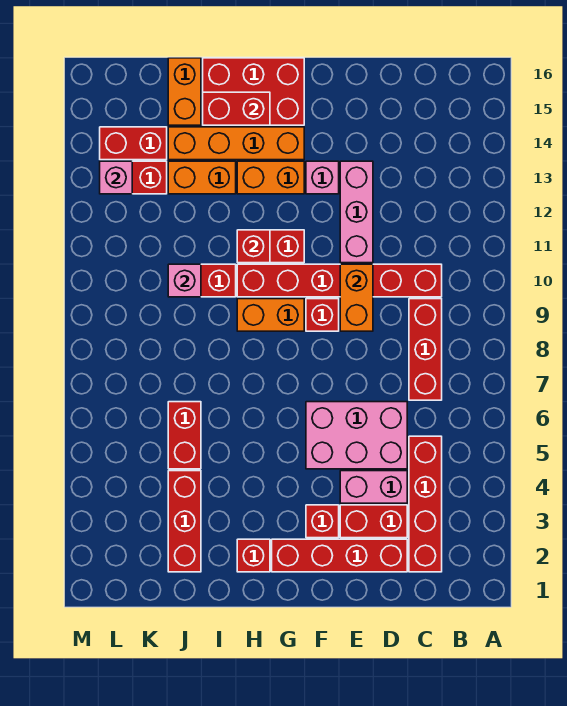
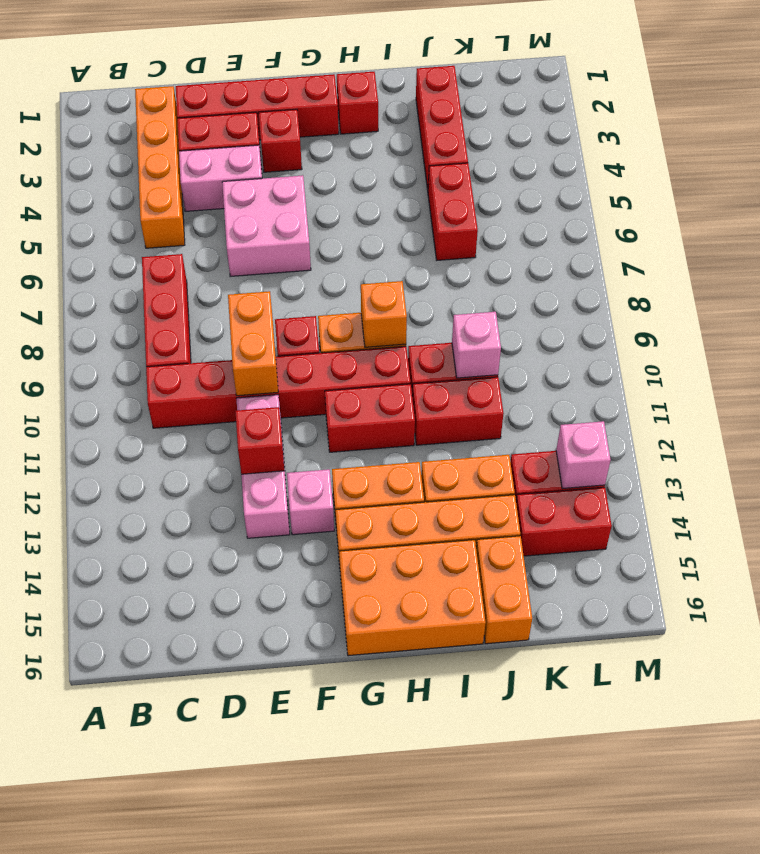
red 1x4 brick [409,436,442,572] -> orange 1x4 brick [135,86,185,248]
pink 2x3 brick [306,402,407,469] -> pink 2x2 brick [222,175,311,276]
red 2x3 brick [203,58,304,125] -> orange 2x3 brick [339,540,486,656]
none -> orange 1x1 brick [361,281,407,347]
red 1x1 brick [237,230,270,263] -> red 1x1 brick moved to [235,407,284,474]
red 1x2 brick [203,92,270,125] -> red 1x2 brick moved to [412,377,504,445]

